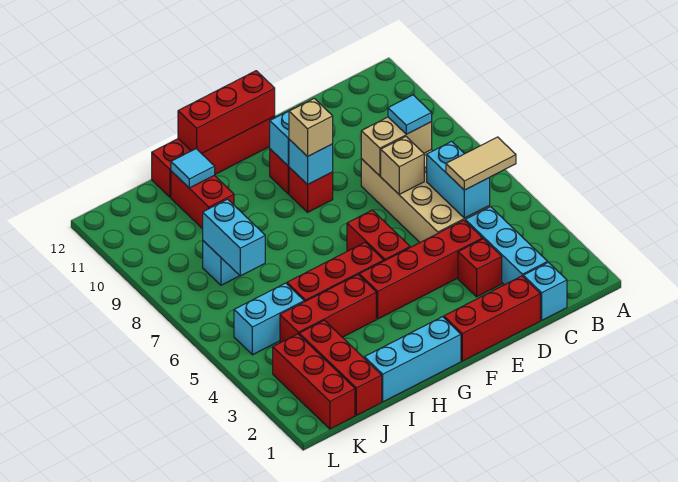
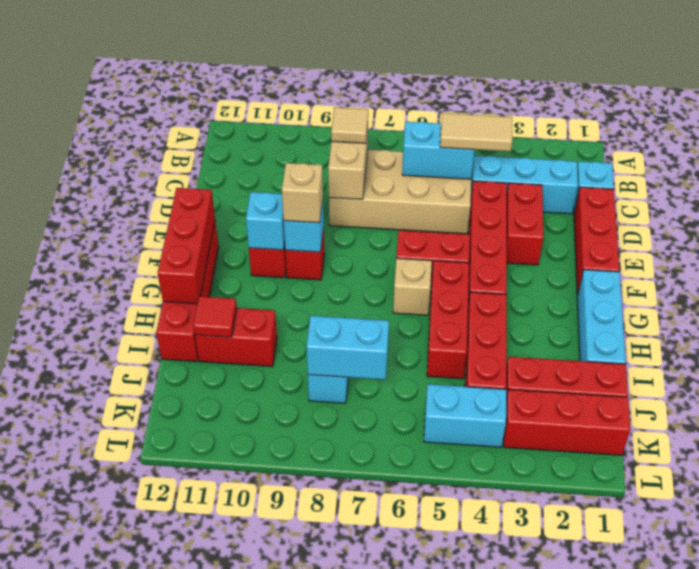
tan 1x2 tile [446,137,516,190] -> tan 1x2 tile turned to [440,113,512,151]
cyan 1x1 tile [388,95,432,134] -> tan 1x1 tile [331,107,368,143]
red 1x1 brick [458,239,502,297] -> red 1x2 brick [507,183,543,265]
tan 1x1 brick [381,137,424,194] -> tan 1x1 brick moved to [393,258,432,315]
cyan 1x1 tile [171,149,215,188] -> red 1x1 tile [194,296,237,337]
cyan 1x2 brick [234,283,304,355] -> cyan 1x2 brick turned to [424,384,506,447]

